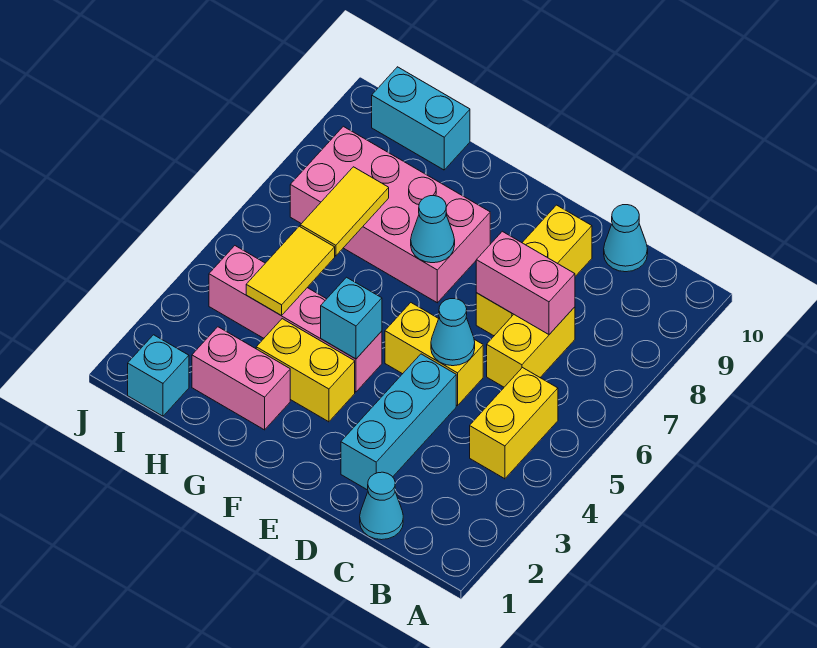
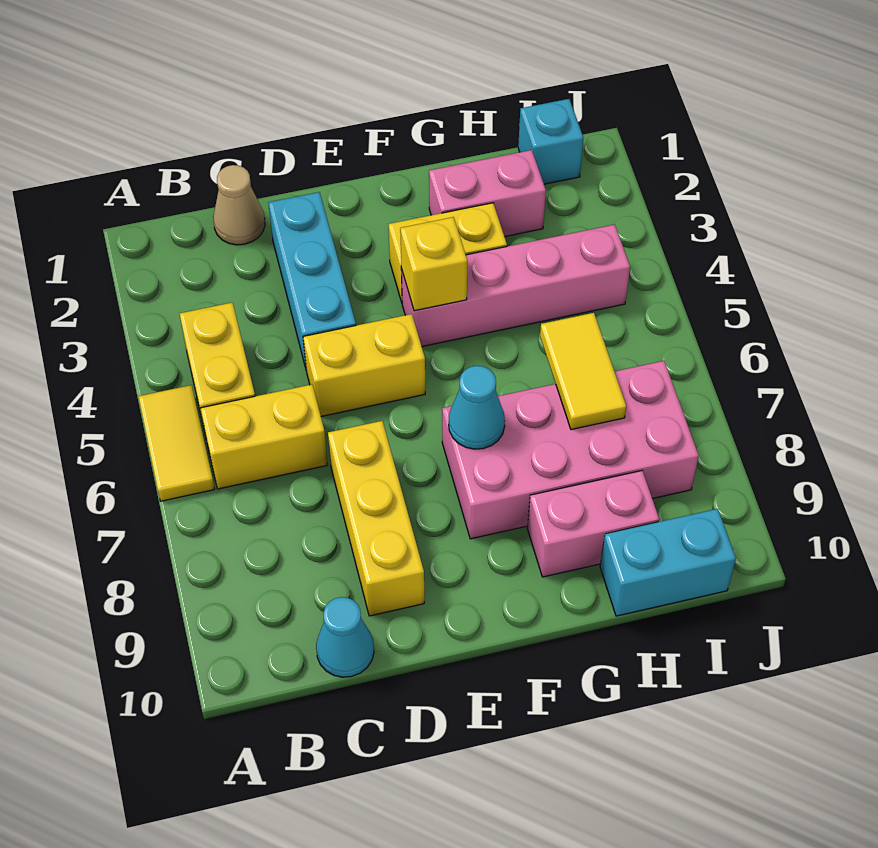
cyan 1x1 cone [360,472,403,540] -> tan 1x1 cone [213,165,265,245]
yellow 1x2 brick [487,307,575,387] -> yellow 1x2 brick turned to [201,385,328,489]
pink 1x2 brick [476,231,575,334] -> pink 1x2 brick moved to [527,471,659,577]
cyan 1x1 cone [431,299,475,366] -> none
cyan 1x1 brick [321,277,382,359] -> yellow 1x1 brick [400,217,467,311]
yellow 1x2 tile [246,226,335,315] -> yellow 1x2 tile moved to [138,385,215,501]

